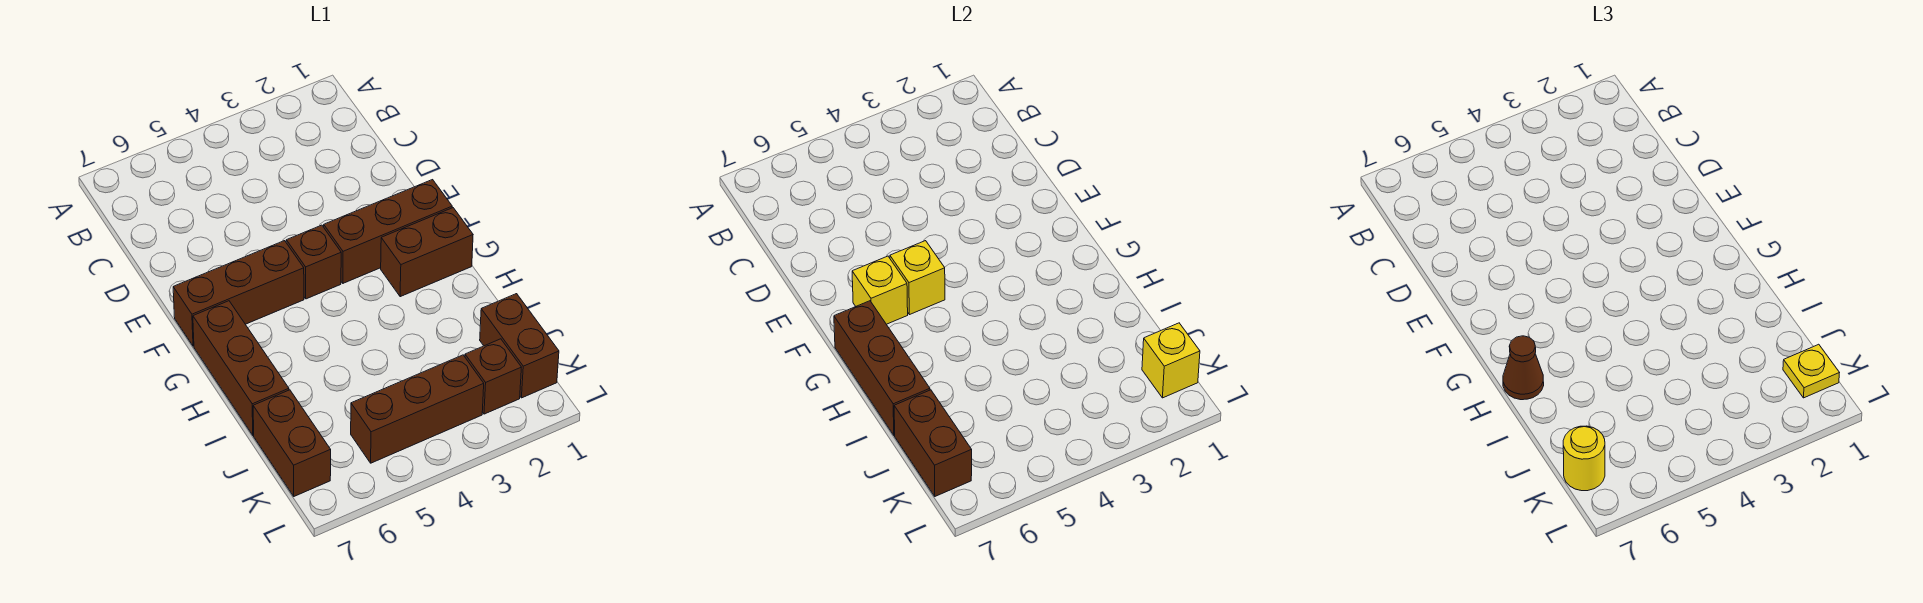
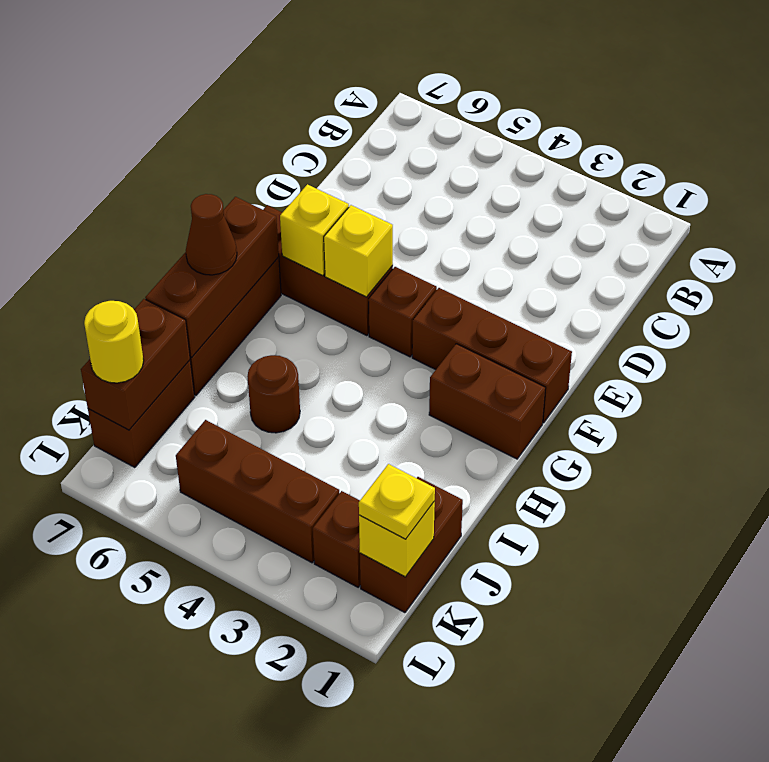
none -> brown 1x1 round brick [247,355,300,433]

